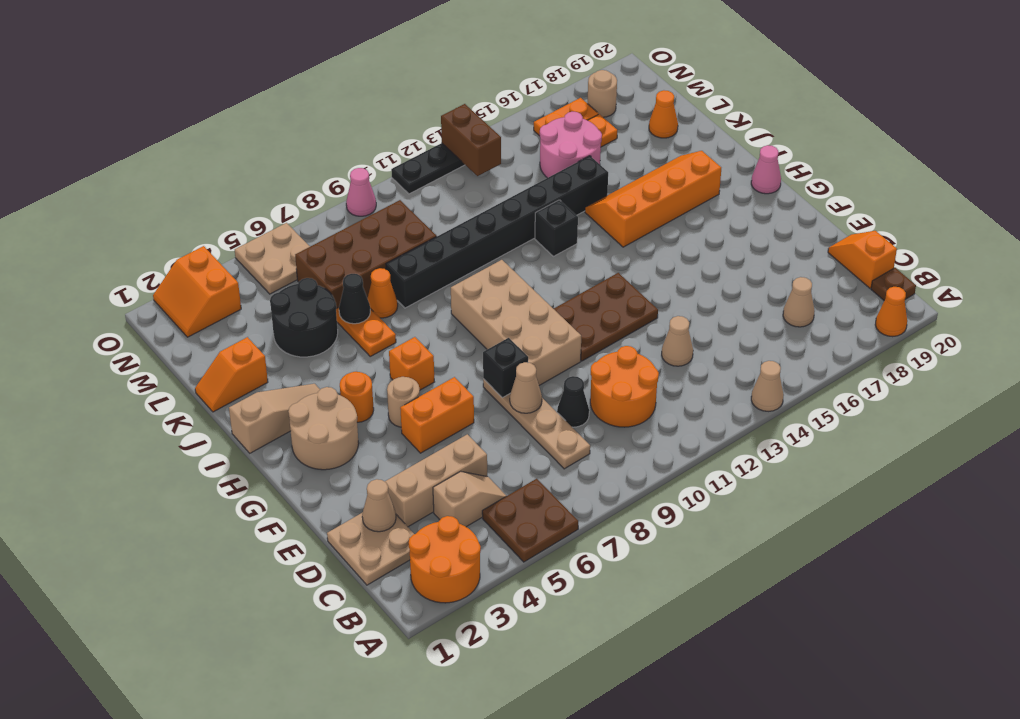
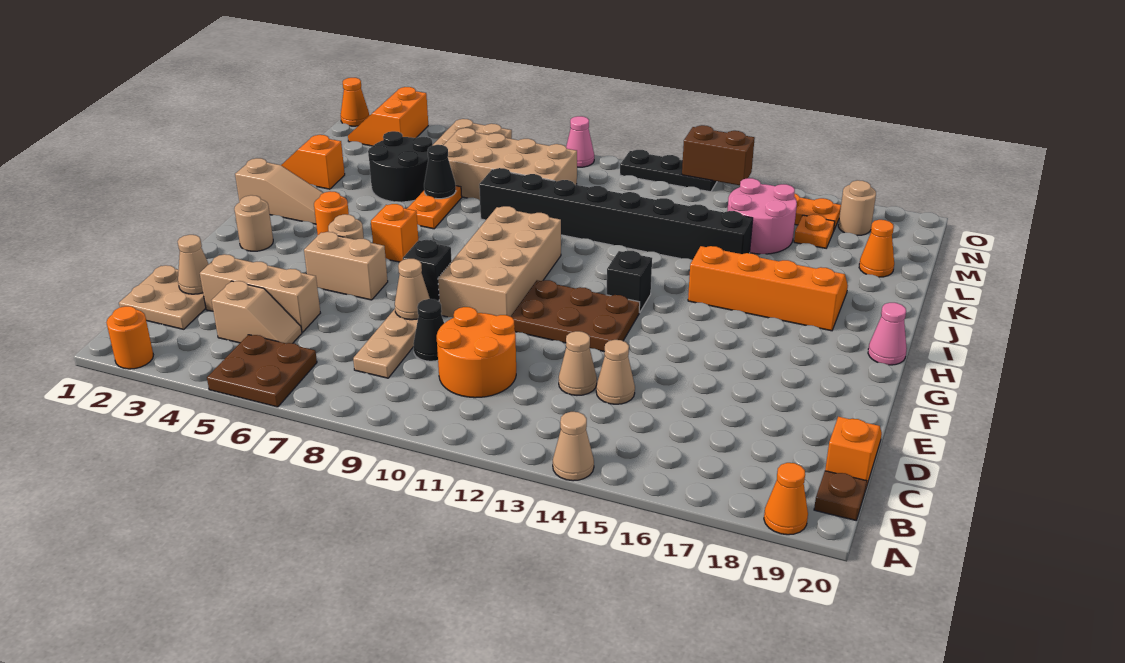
orange 2x2 round brick [409,516,481,603] -> orange 1x1 round brick [106,306,153,369]
tan 1x1 cone [783,277,815,327] -> tan 1x1 cone moved to [596,340,635,404]
orange 1x2 brick [400,377,474,453] -> tan 1x2 brick [304,232,388,300]
tan 2x2 round brick [288,387,359,470] -> tan 1x1 round brick [234,195,273,251]
black 1x1 brick [535,200,578,256] -> black 1x1 brick moved to [607,251,652,312]
orange 1x1 cone [367,268,398,318] -> orange 1x1 cone moved to [341,78,369,126]
brown 2x4 brick [295,200,437,309] -> tan 2x4 brick [444,128,577,200]
brown 1x2 brick [441,104,501,176] -> brown 1x2 brick turned to [682,125,755,185]

